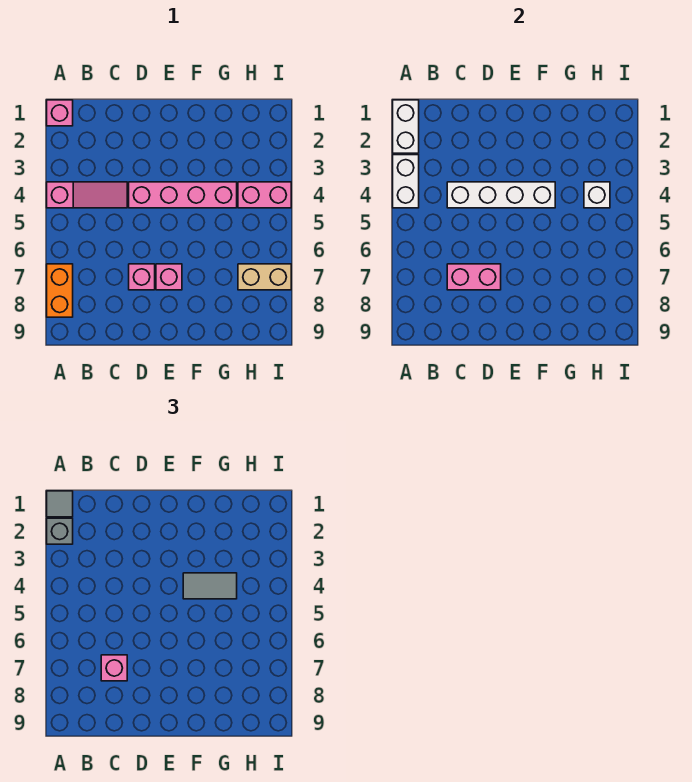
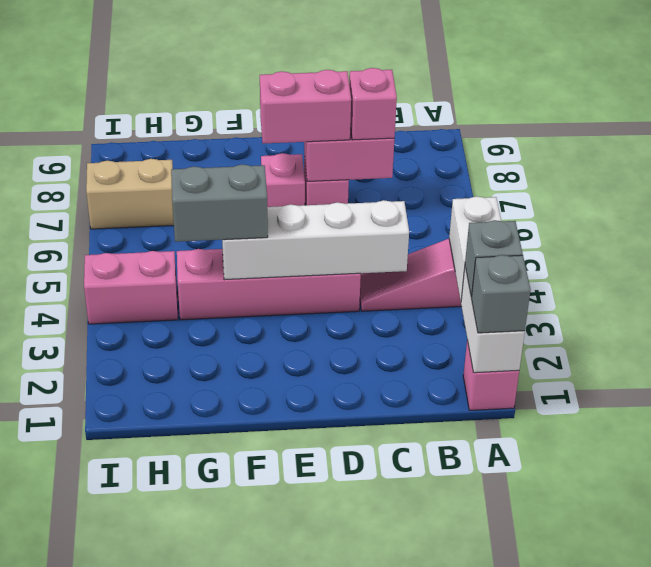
grey 1x1 tile [47,491,73,517] -> grey 1x1 brick [471,255,531,333]
orange 1x2 brick [47,264,73,317] -> none
none -> pink 1x2 brick [260,70,351,144]
grey 1x2 tile [183,573,237,599] -> grey 1x2 brick [171,164,268,242]
white 1x1 brick [584,182,610,208] -> none

